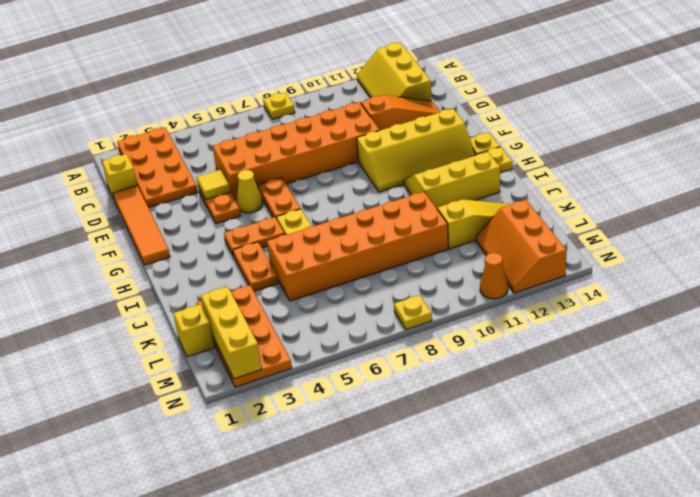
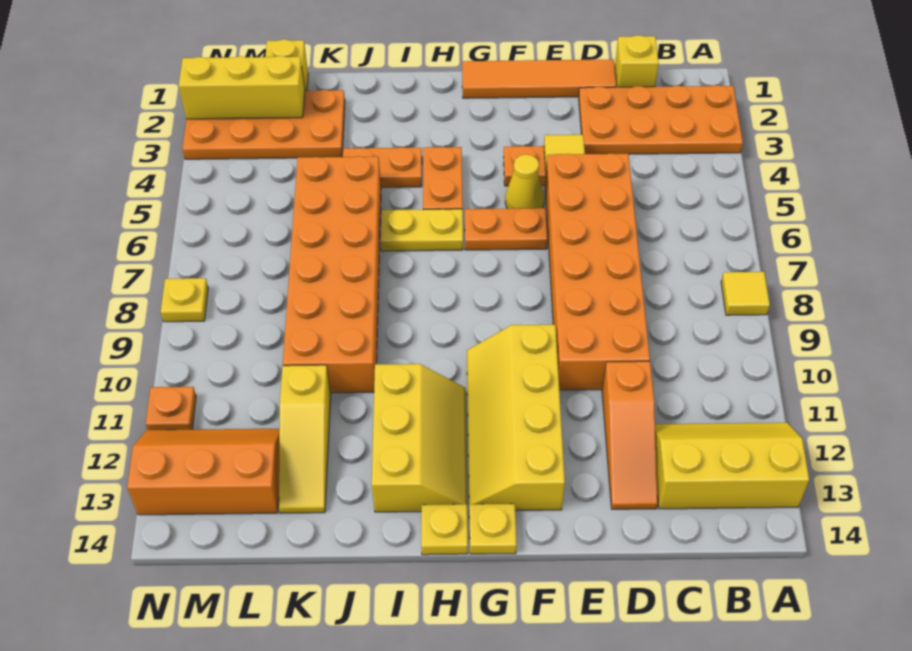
yellow 1x1 plate [263,92,295,119] -> yellow 1x1 tile [721,272,770,315]
orange 1x1 cone [480,253,508,299] -> orange 1x1 plate [146,387,196,430]

